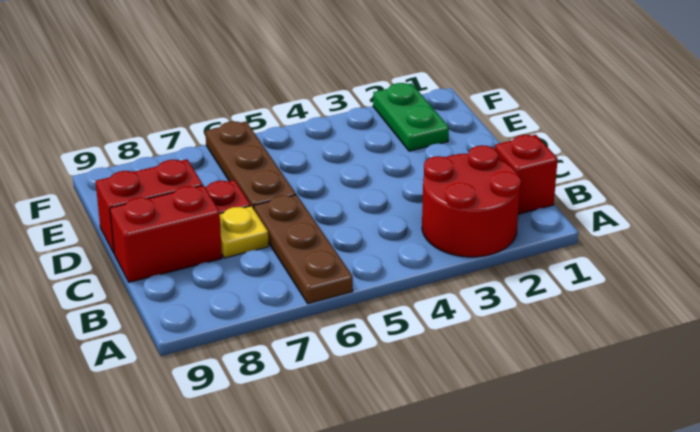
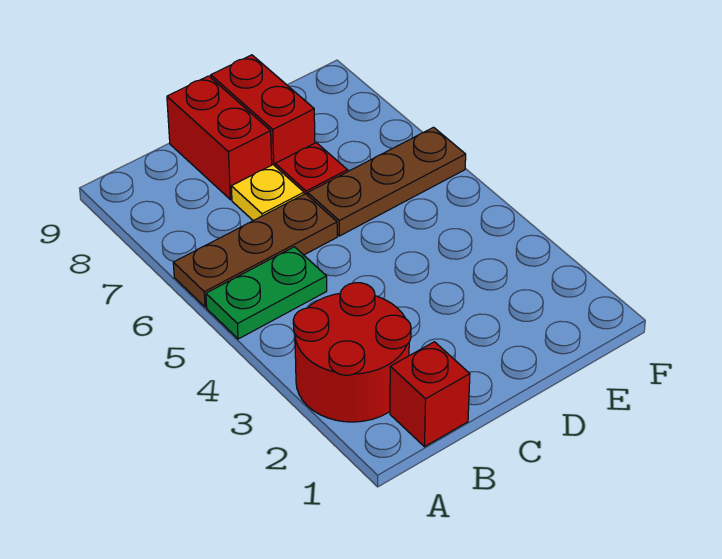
green 1x2 plate [373,83,449,151] -> green 1x2 plate moved to [206,247,327,339]

